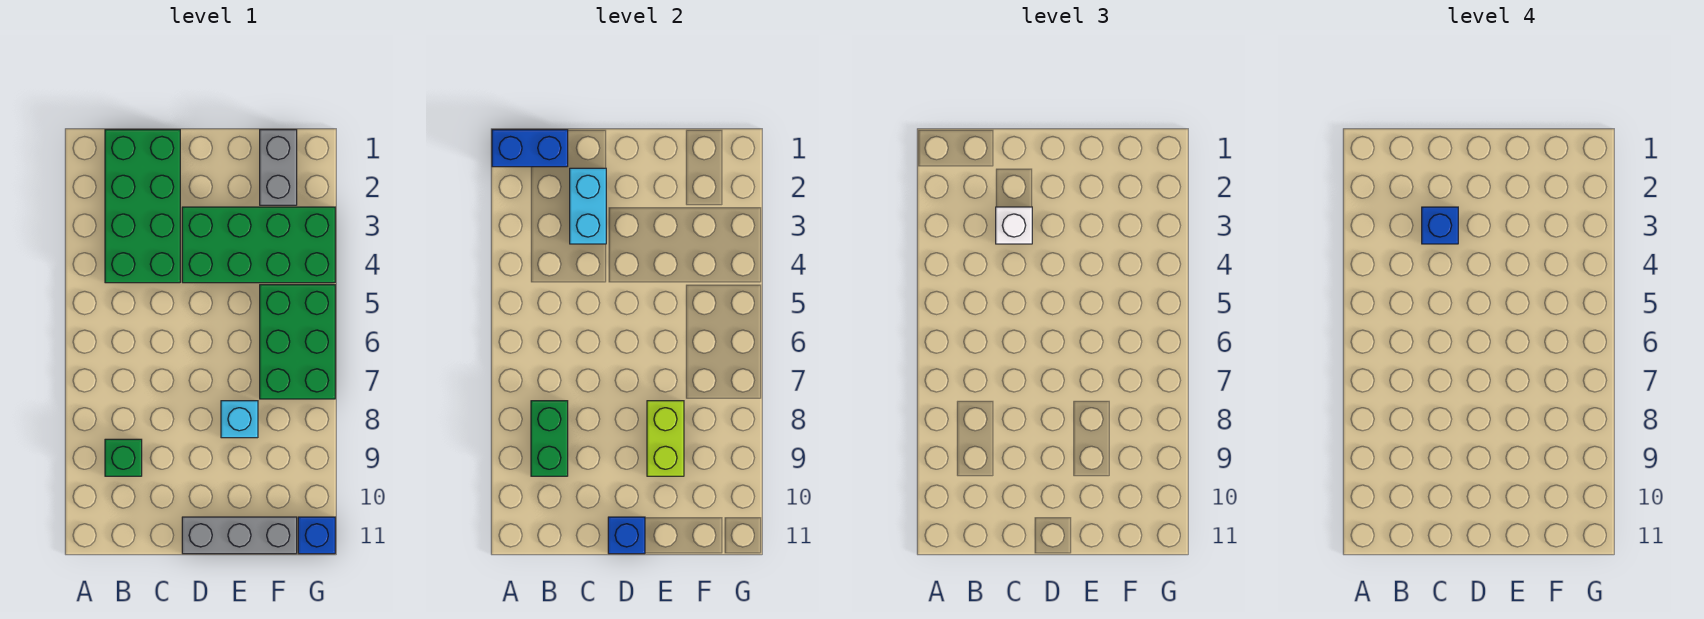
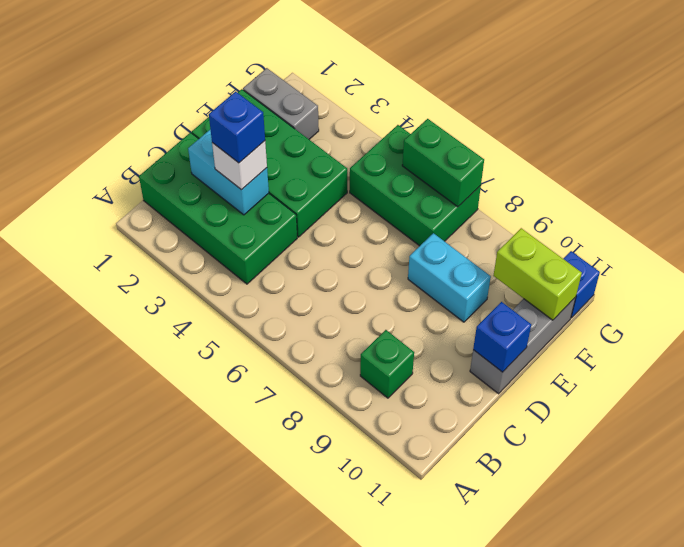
blue 1x2 brick [492,130,568,167] -> none
green 1x2 brick [531,401,568,476] -> green 1x2 brick moved to [402,119,484,207]
green 2x4 brick [182,207,335,283] -> green 2x4 brick turned to [192,89,347,237]
cyan 1x1 brick [221,401,258,438] -> cyan 1x2 brick [408,233,491,322]
lime 1x2 brick [647,401,684,476] -> lime 1x2 brick moved to [493,228,582,320]

